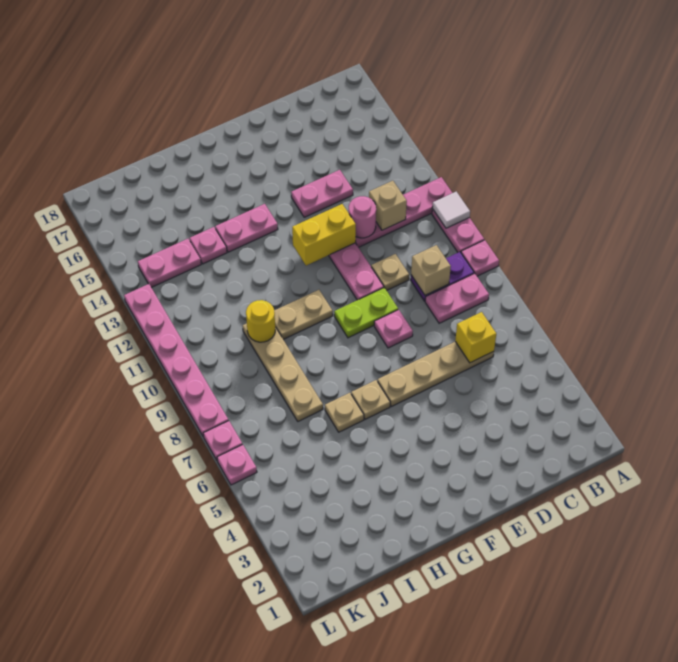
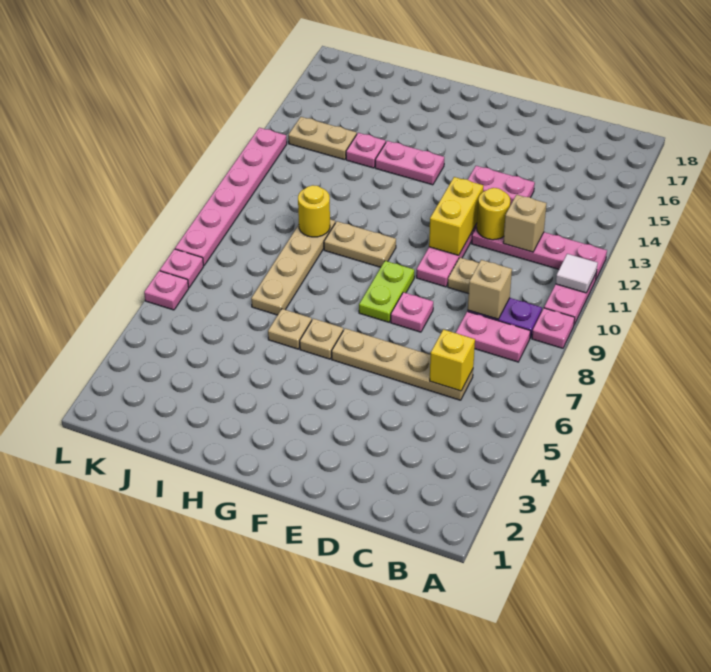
pink 1x1 round brick [349,196,376,238] -> yellow 1x1 round brick [477,188,510,240]
lime 1x2 plate [334,288,398,338] -> lime 1x2 plate turned to [359,261,414,322]
yellow 1x2 brick [292,204,356,266] -> yellow 1x2 brick turned to [429,177,483,255]
pink 1x2 plate [138,239,201,288] -> tan 1x2 plate [288,117,357,160]

